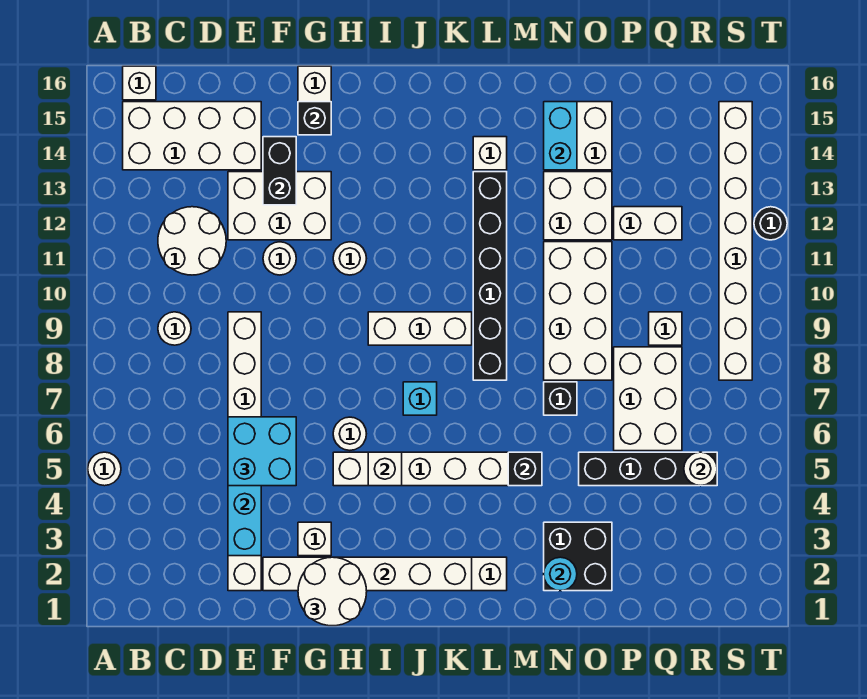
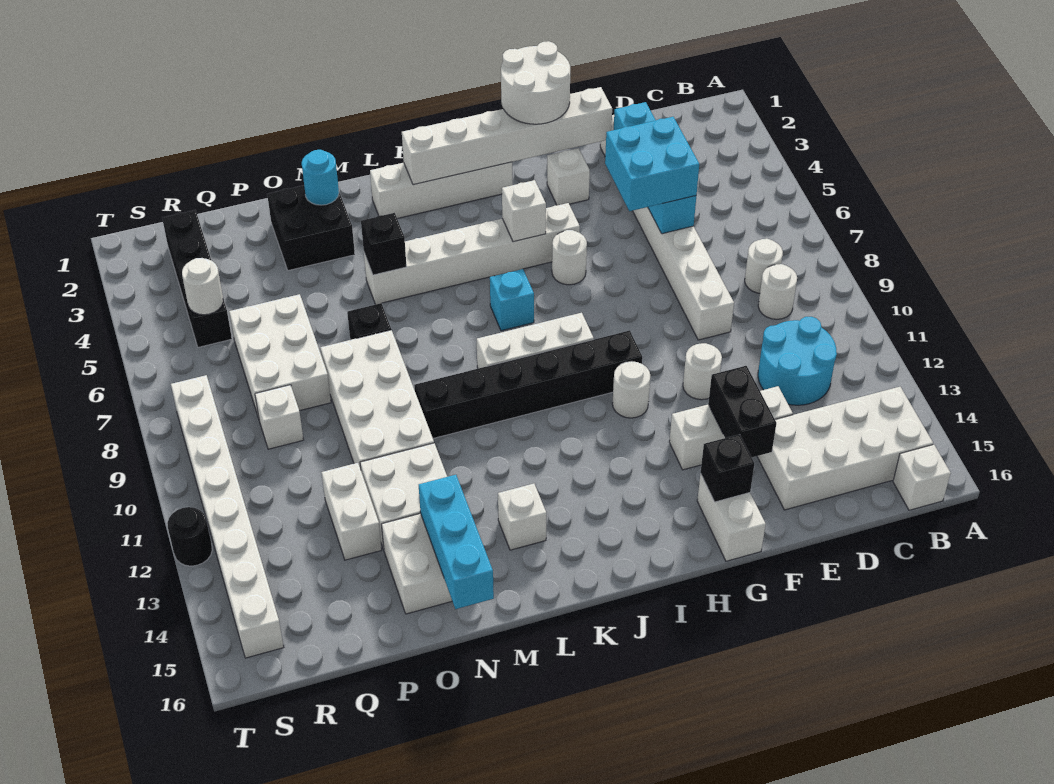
white 1x1 round brick [88,452,121,486] -> white 1x1 round brick moved to [745,239,783,293]
white 2x2 round brick [158,207,226,275] -> cyan 2x2 round brick [758,317,837,405]
white 2x3 brick [228,172,331,240] -> white 1x3 brick [669,386,793,470]
black 1x6 brick [473,172,507,380] -> black 1x6 brick turned to [414,331,642,438]
cyan 1x2 brick [544,102,577,170] -> cyan 1x3 brick [419,475,494,609]
black 1x4 brick [579,452,717,486] -> black 1x4 brick turned to [162,210,232,347]
white 1x2 brick [614,207,682,240] -> white 1x2 brick turned to [321,463,382,560]

